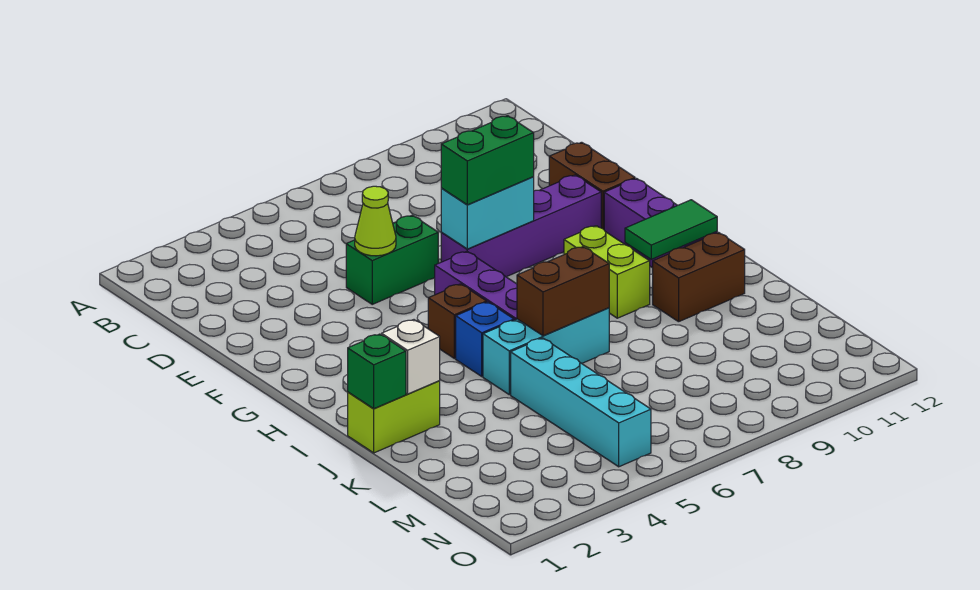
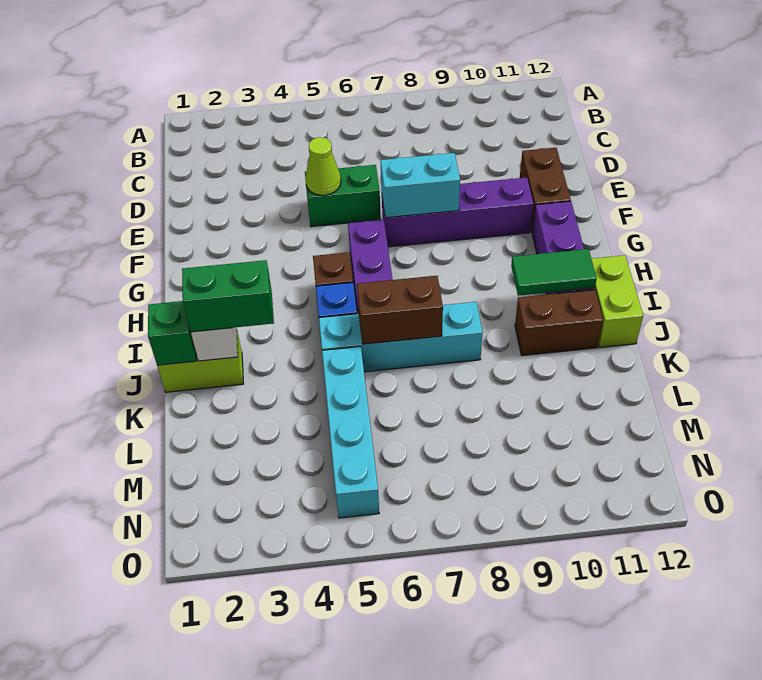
green 1x2 brick [441,116,534,205] -> green 1x2 brick moved to [182,260,274,332]
lime 1x2 brick [564,226,650,318] -> lime 1x2 brick moved to [592,255,643,348]
cyan 1x3 brick [483,308,609,395] -> cyan 1x4 brick [319,302,483,372]

